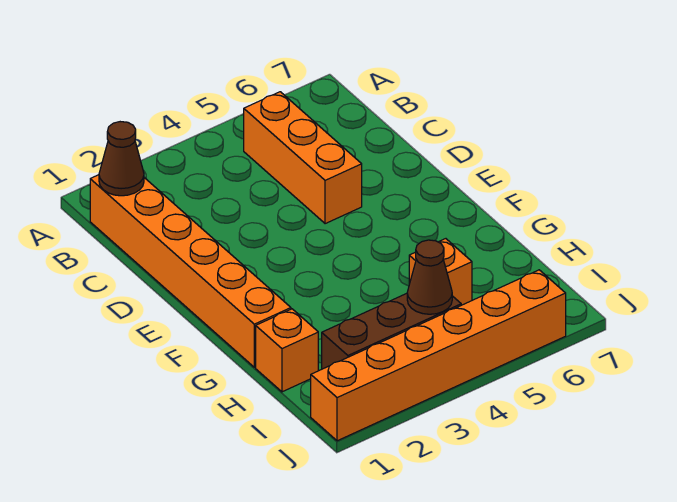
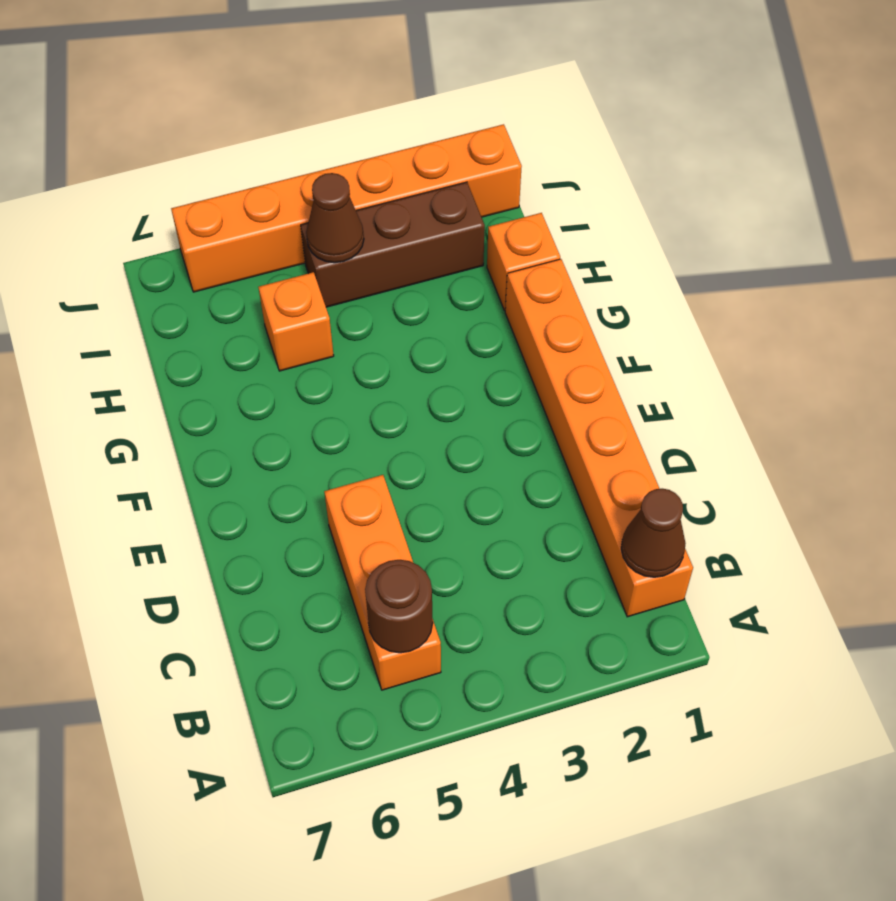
none -> brown 1x1 round brick [365,559,433,653]

